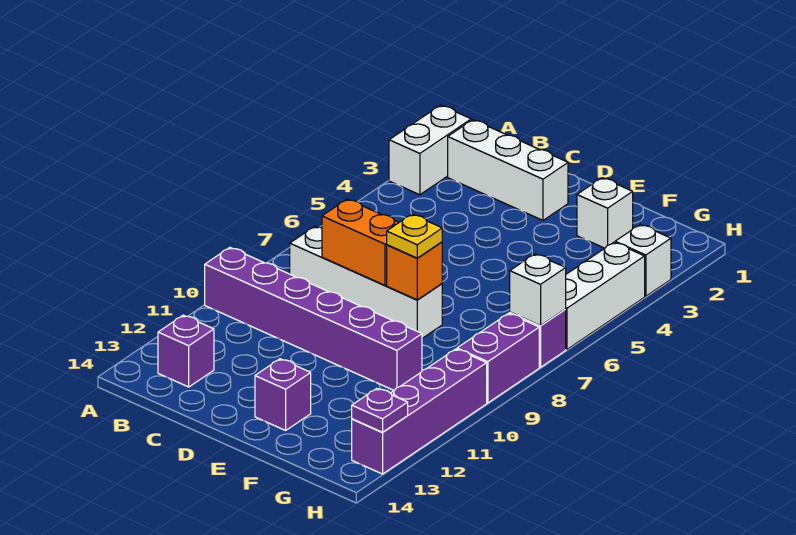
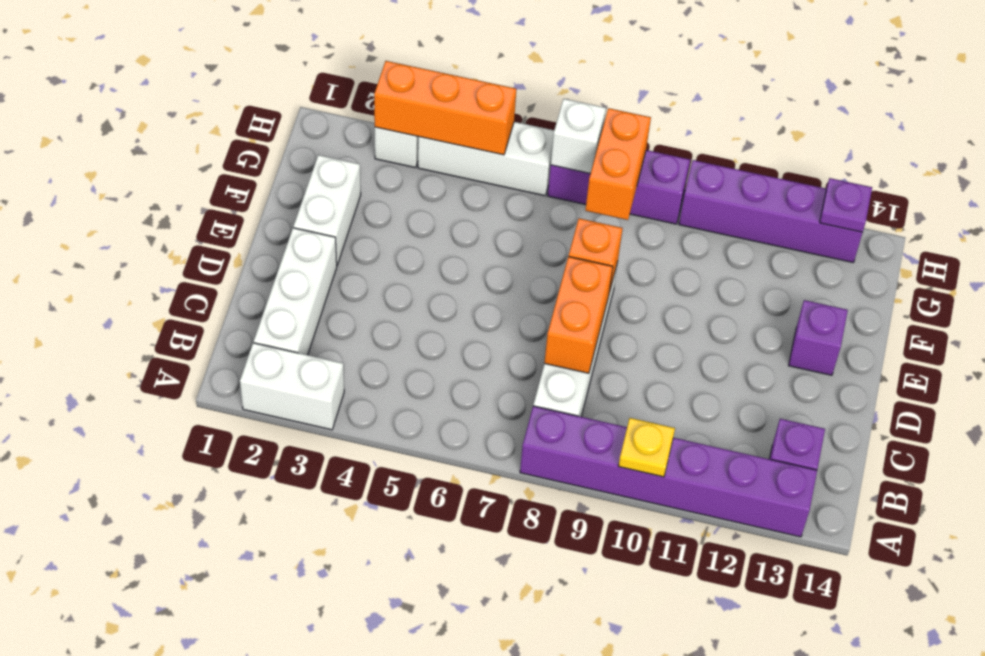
purple 1x6 brick [205,248,422,390] -> purple 1x6 brick turned to [520,406,817,537]
yellow 1x1 plate [387,214,442,258] -> yellow 1x1 plate moved to [618,418,675,477]
white 1x1 brick [577,178,633,248] -> white 1x2 brick [294,155,361,265]
none -> orange 1x2 brick [585,108,651,220]
none -> orange 1x3 brick [374,61,516,155]

